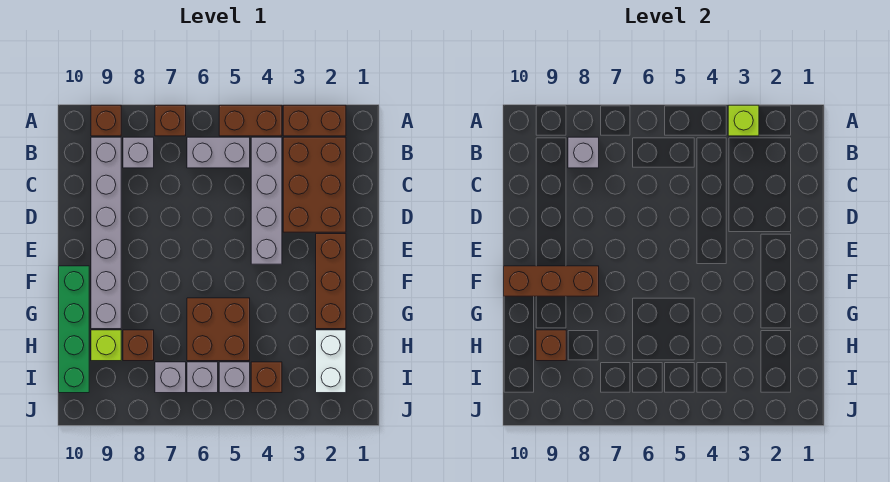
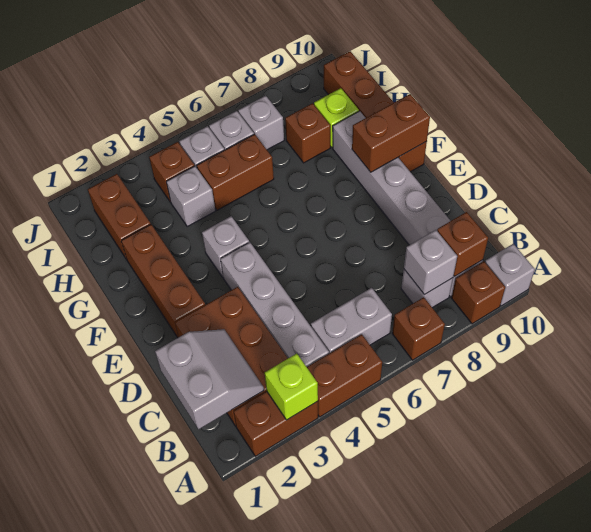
none -> grey 1x1 brick [485,244,535,306]
none -> grey 2x2 slope [155,329,264,429]
none -> grey 1x1 brick [202,216,249,277]
brown 1x3 brick [504,266,599,296] -> brown 1x2 brick [352,94,430,172]
green 1x4 brick [59,266,89,393] -> brown 1x4 brick [324,51,427,172]
brown 2x2 brick [187,298,250,361] -> brown 1x2 brick [197,134,274,210]
white 1x2 brick [316,330,346,393] -> brown 1x2 brick [88,174,151,260]
none -> grey 1x1 brick [166,166,215,226]
brown 1x1 brick [536,330,566,361] -> brown 1x1 brick moved to [437,212,488,276]

